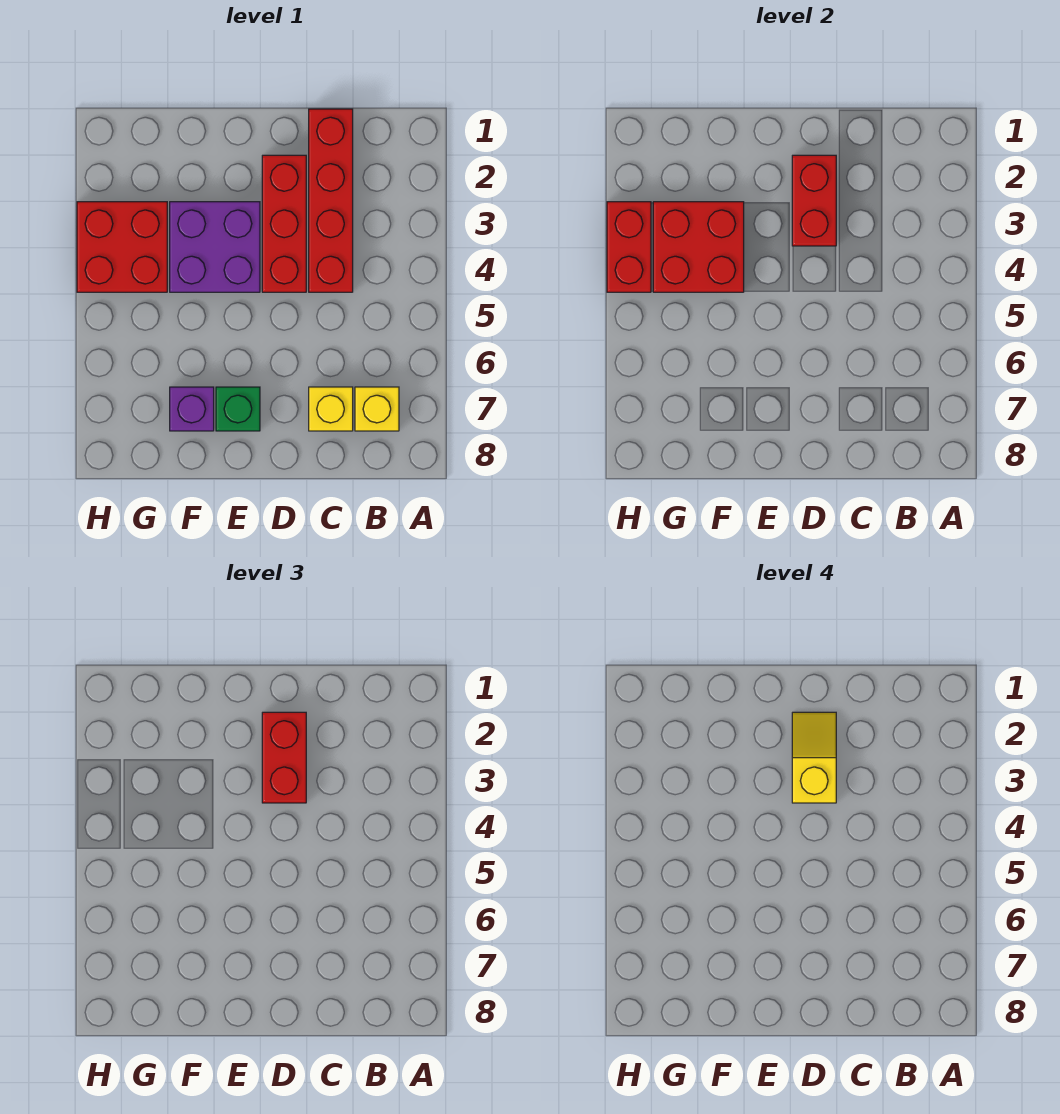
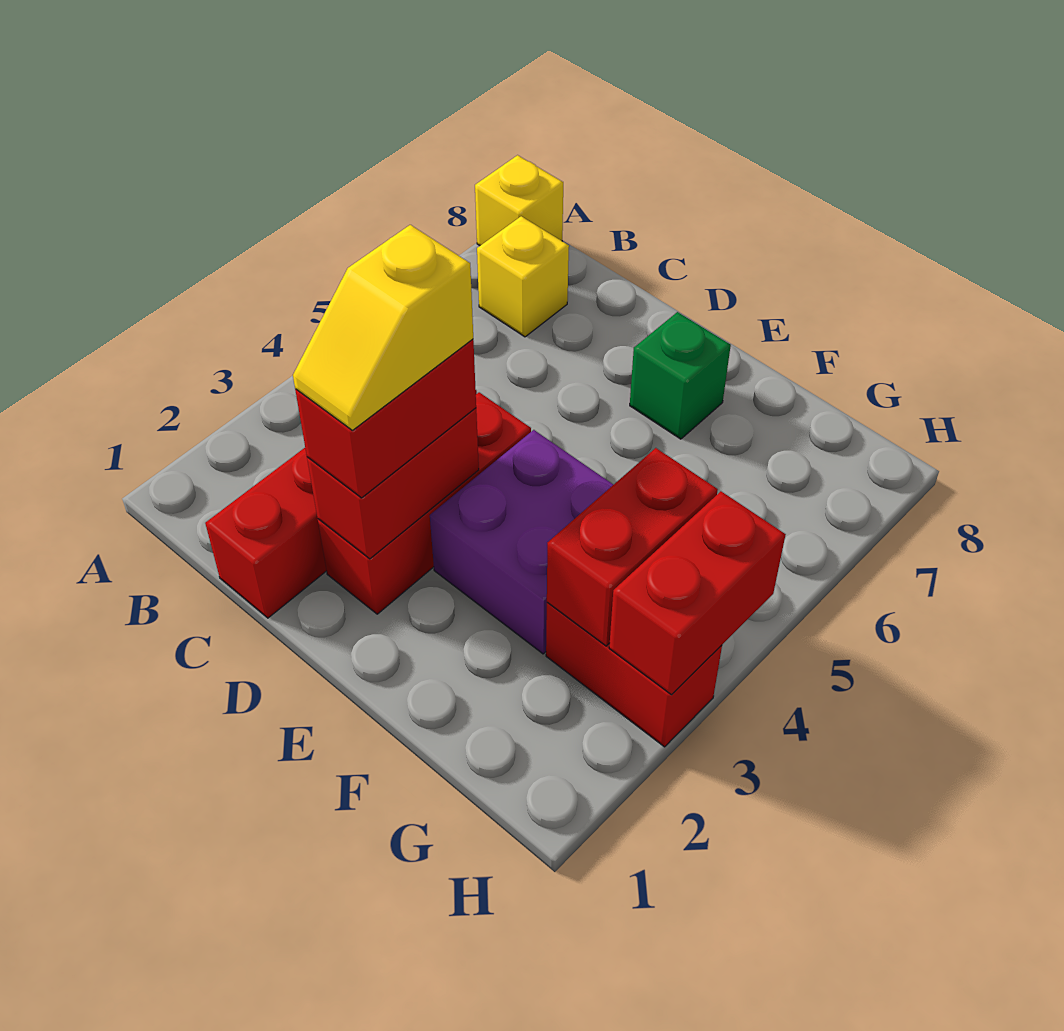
yellow 1x1 brick [309,387,353,431] -> yellow 1x1 brick moved to [475,155,563,246]
red 2x2 brick [653,202,744,292] -> red 1x2 brick [547,448,718,646]
purple 1x1 brick [170,387,214,431] -> none
red 2x2 brick [77,202,167,292] -> red 1x2 brick [546,602,722,747]

